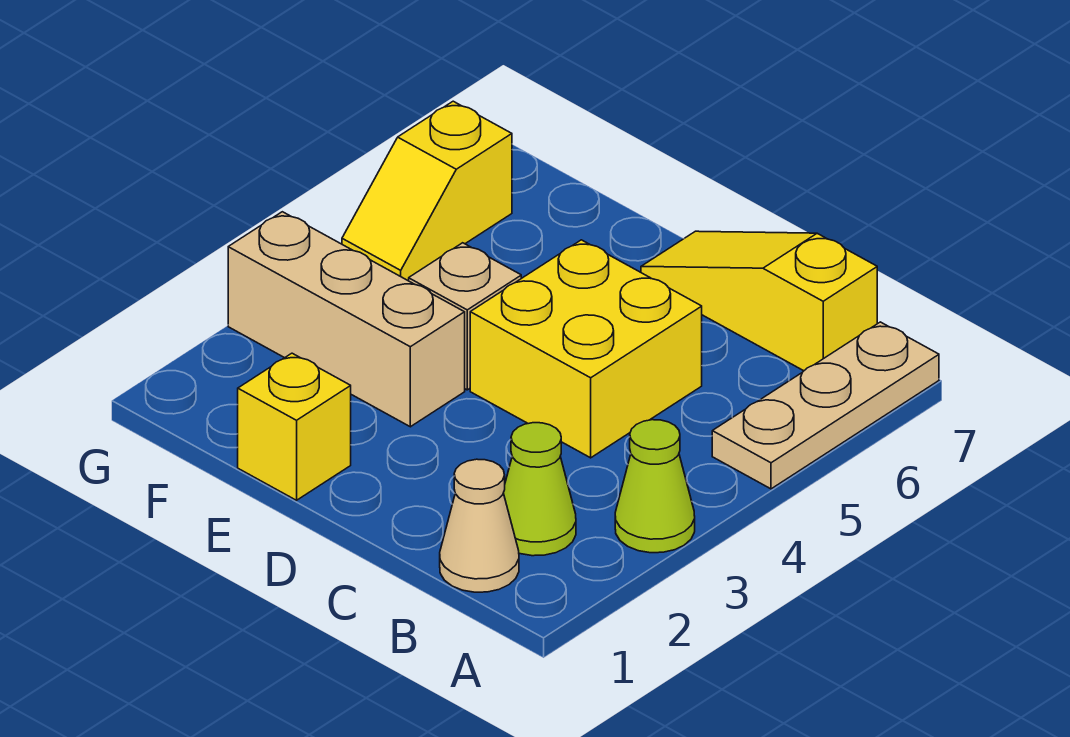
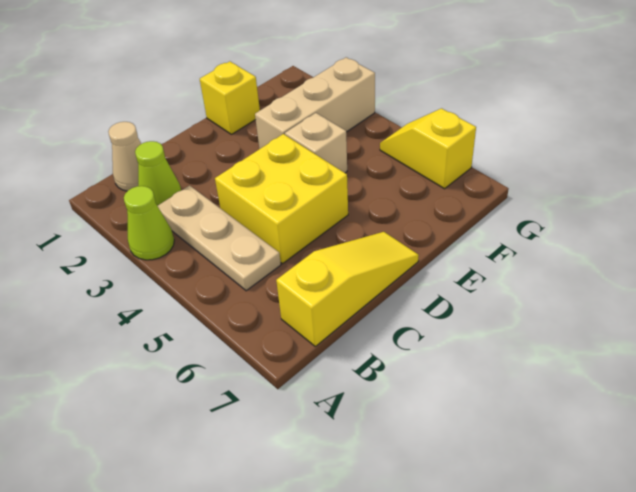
tan 1x3 plate [712,322,939,489] -> tan 1x3 plate moved to [158,185,281,291]

